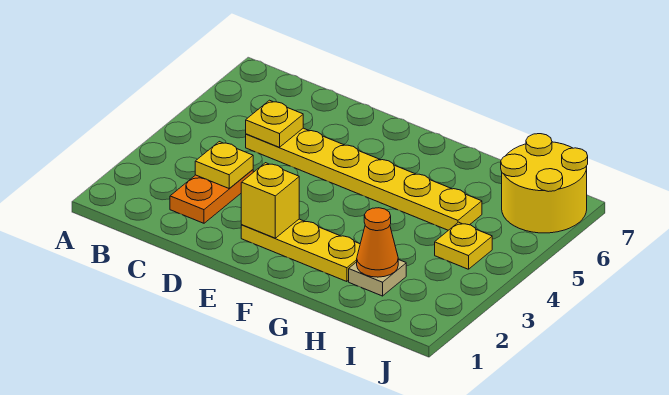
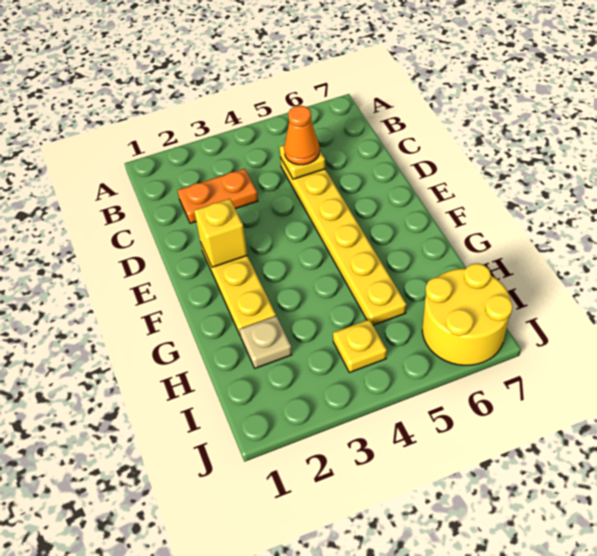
yellow 1x1 plate [195,142,253,189] -> none
orange 1x1 cone [357,208,398,277] -> orange 1x1 cone moved to [284,106,319,165]

